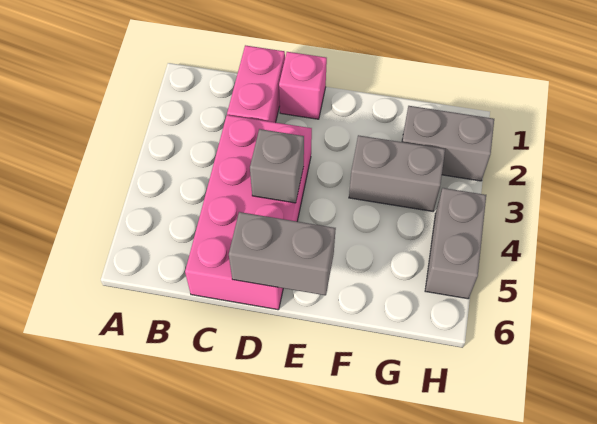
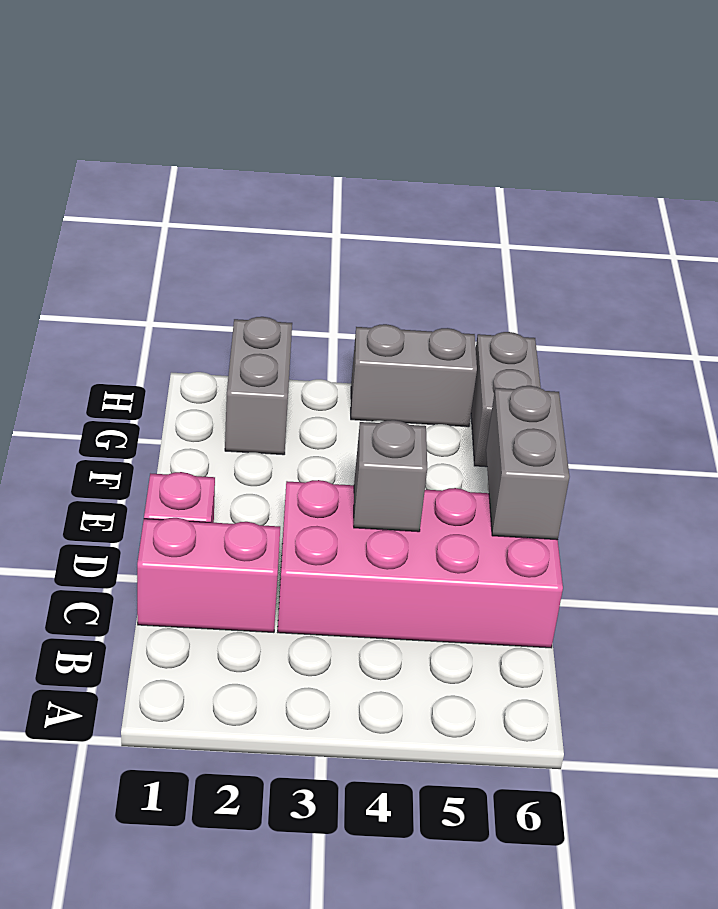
grey 1x2 brick [349,135,445,211] -> grey 1x2 brick moved to [471,332,541,467]

